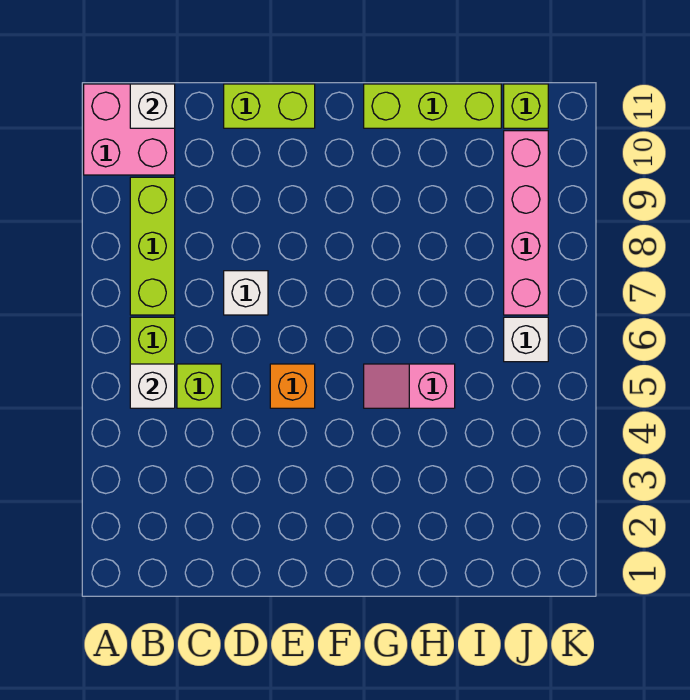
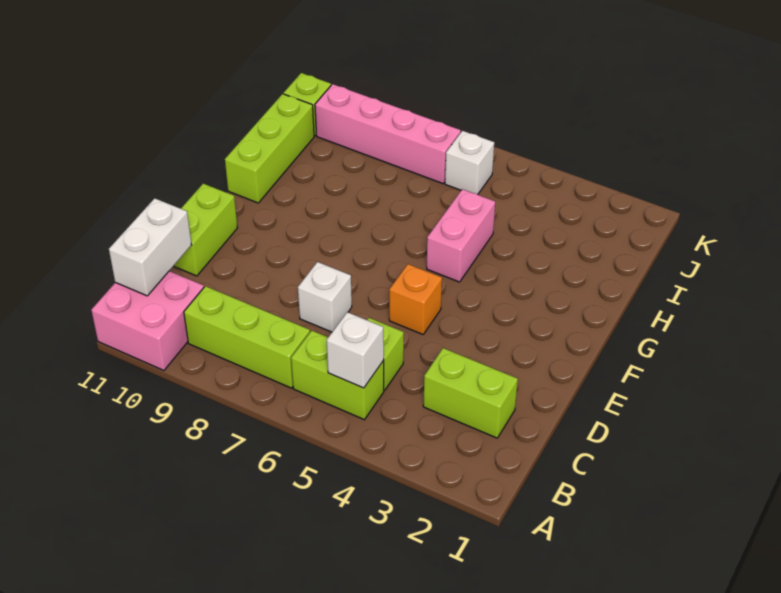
white 1x1 brick [130,84,175,128] -> white 1x2 brick [109,198,192,296]
none -> lime 1x2 brick [423,348,518,438]
pink 1x2 slope [364,364,455,408] -> pink 1x2 brick [427,189,495,282]

